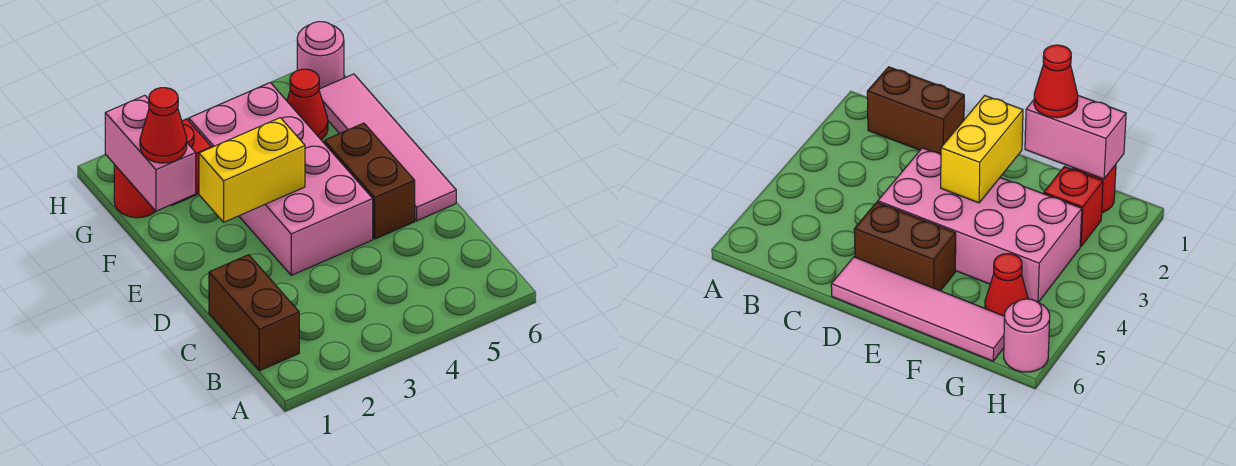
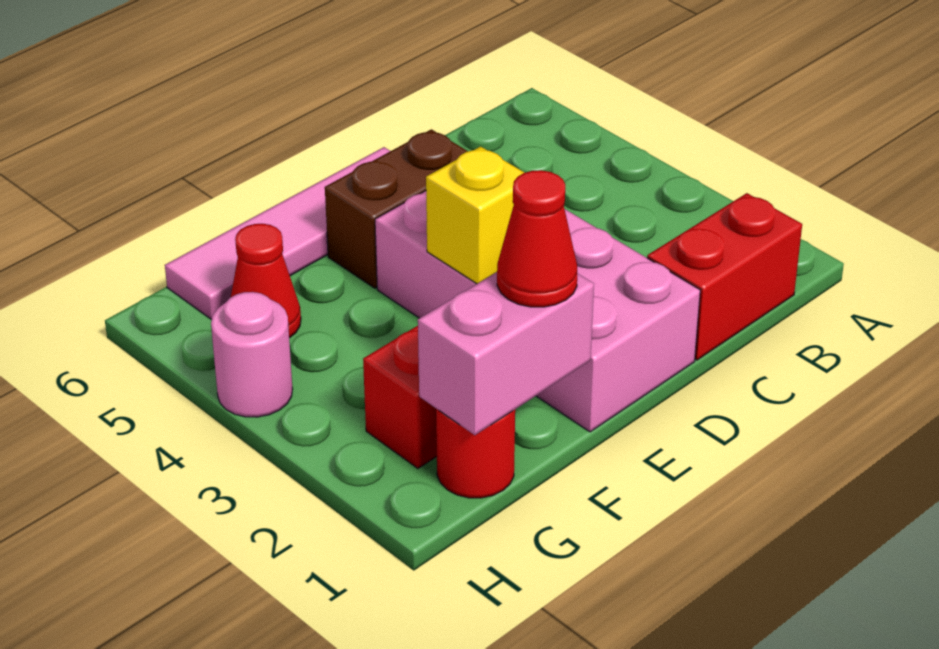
brown 1x2 brick [209,255,299,371] -> red 1x2 brick [647,193,802,360]
pink 2x4 brick [189,83,373,275] -> pink 2x4 brick turned to [375,191,700,432]
yellow 1x2 brick [199,118,305,222] -> yellow 1x1 brick [426,147,524,284]
pink 1x1 round brick [297,22,344,89] -> pink 1x1 round brick moved to [211,292,293,417]

